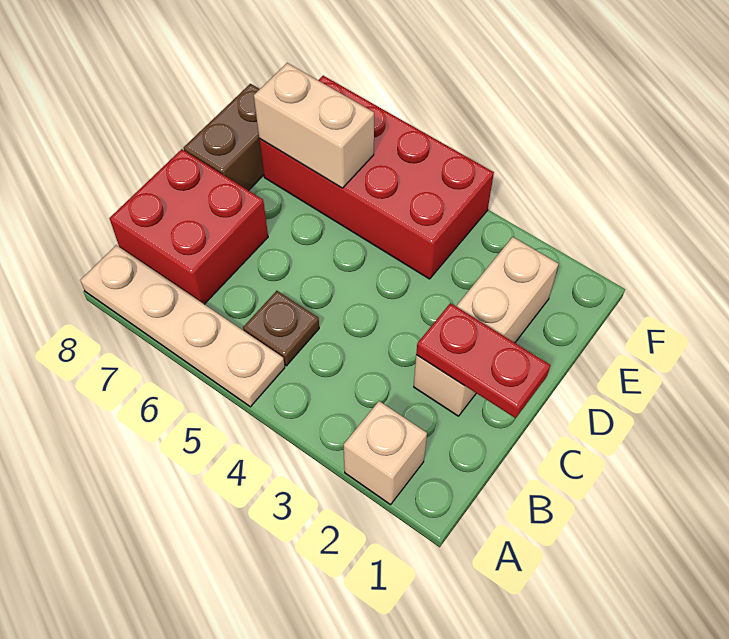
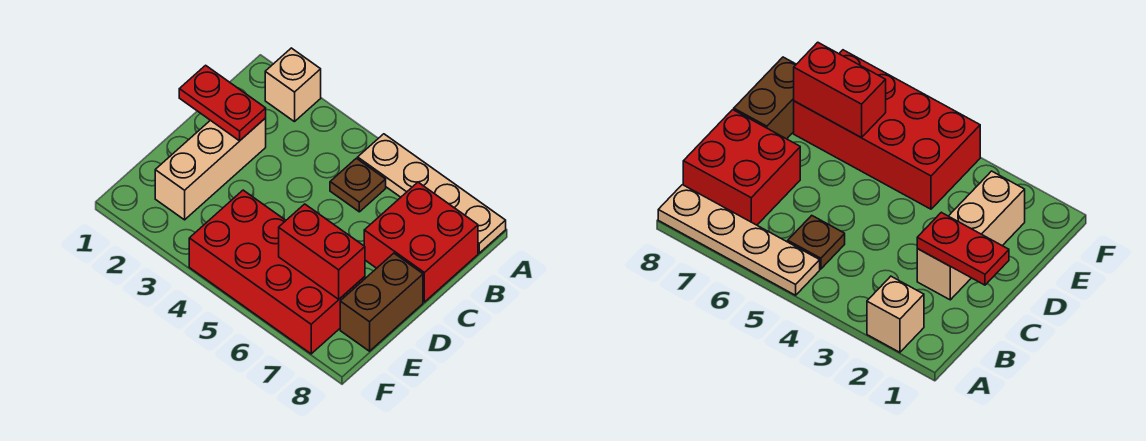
tan 1x2 brick [254,63,374,188] -> red 1x2 brick [279,204,365,299]

